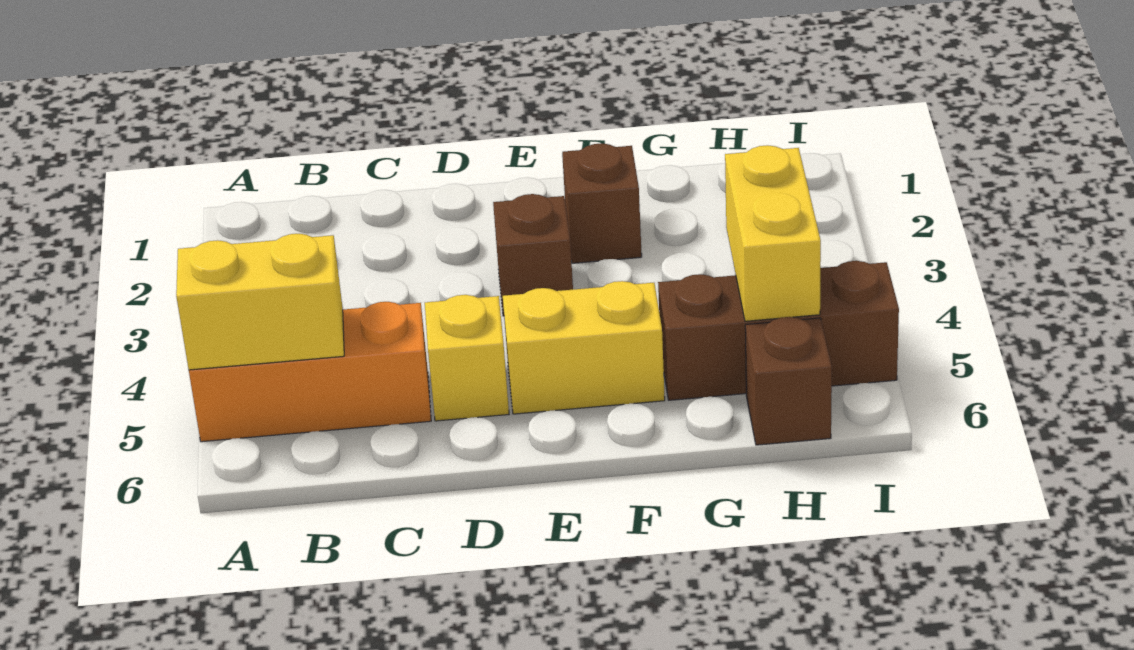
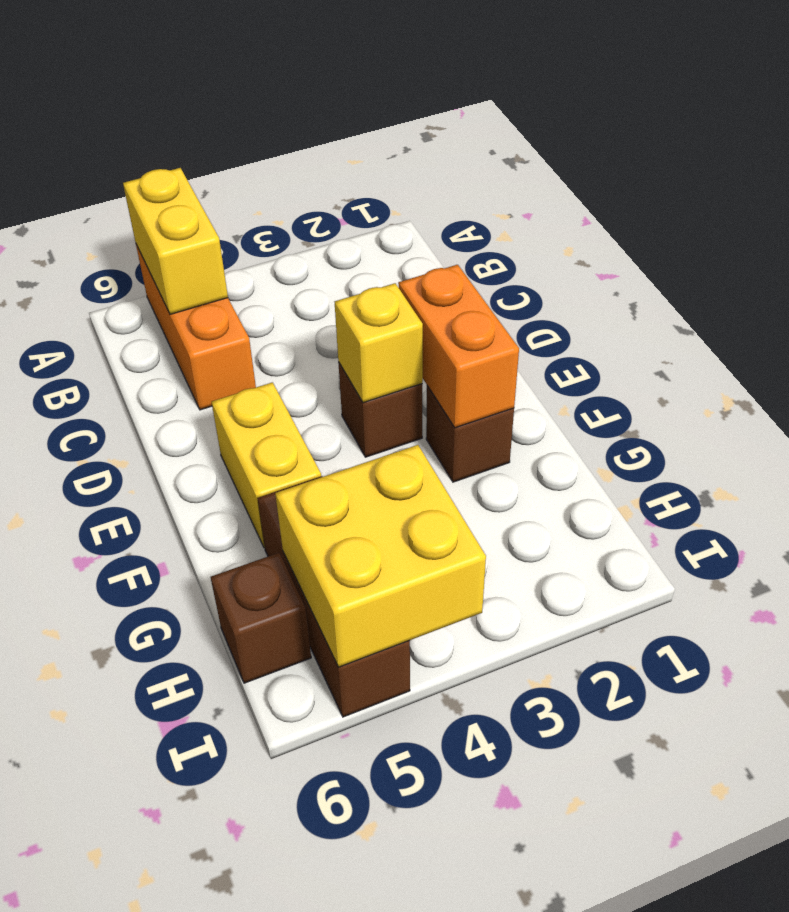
yellow 1x1 brick [425,295,509,421] -> yellow 1x1 brick moved to [335,283,423,403]
none -> orange 1x2 brick [398,265,519,428]
yellow 1x2 brick [725,145,821,321] -> yellow 2x2 brick [275,445,486,667]

